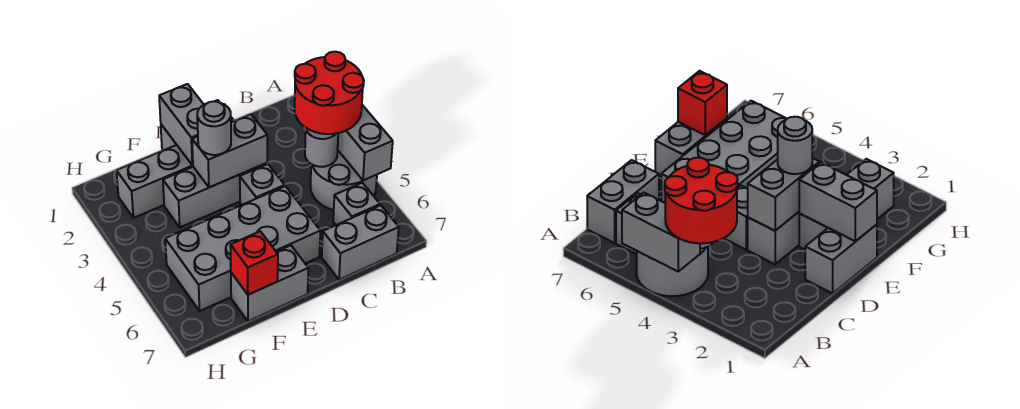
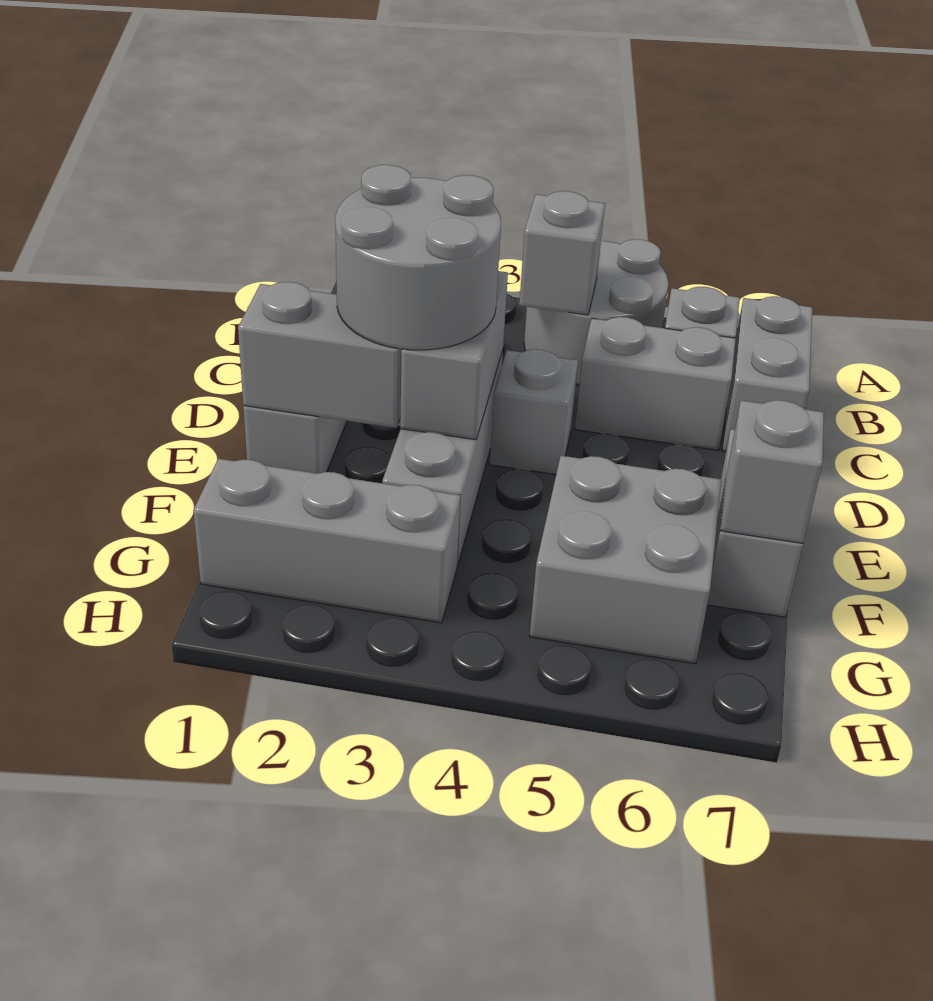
red 2x2 round brick [294,52,364,134] -> none
grey 1x2 brick [338,105,393,180] -> grey 1x2 brick moved to [575,317,736,450]
grey 1x1 round brick [305,128,338,167] -> grey 1x1 brick [519,191,605,315]
grey 2x4 brick [165,186,320,311] -> grey 2x2 brick [530,456,721,664]
grey 1x3 brick [116,145,193,218] -> grey 1x3 brick turned to [193,459,460,623]
grey 1x1 round brick [197,101,231,155] -> grey 2x2 round brick [335,165,501,350]
red 1x1 brick [230,231,278,295] -> grey 1x1 brick [720,400,824,543]

